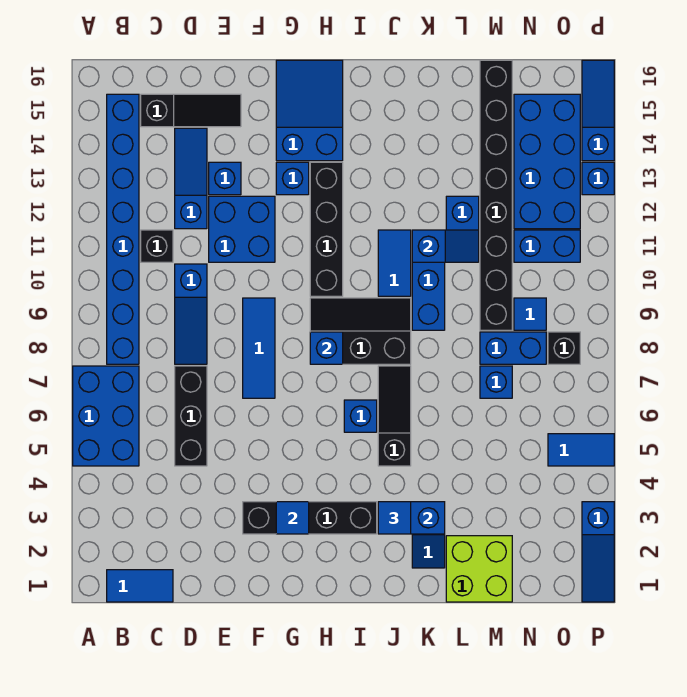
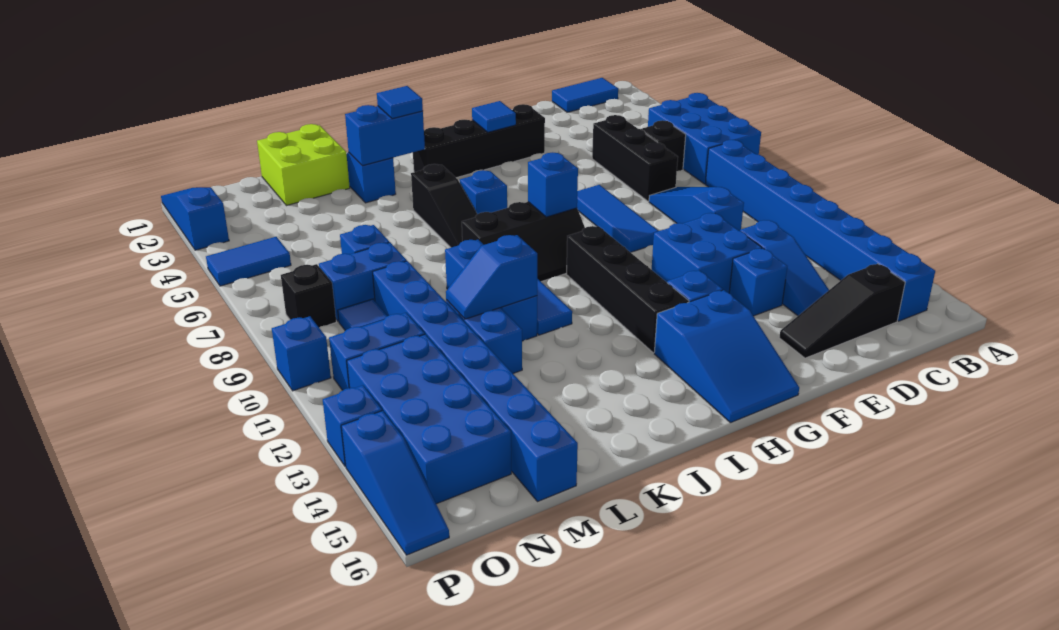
black 1x1 brick [141,230,173,262] -> black 1x1 brick moved to [641,120,686,171]
black 1x8 brick [480,60,512,330] -> blue 1x8 brick [373,261,578,502]
none -> blue 1x1 brick [272,316,331,391]

